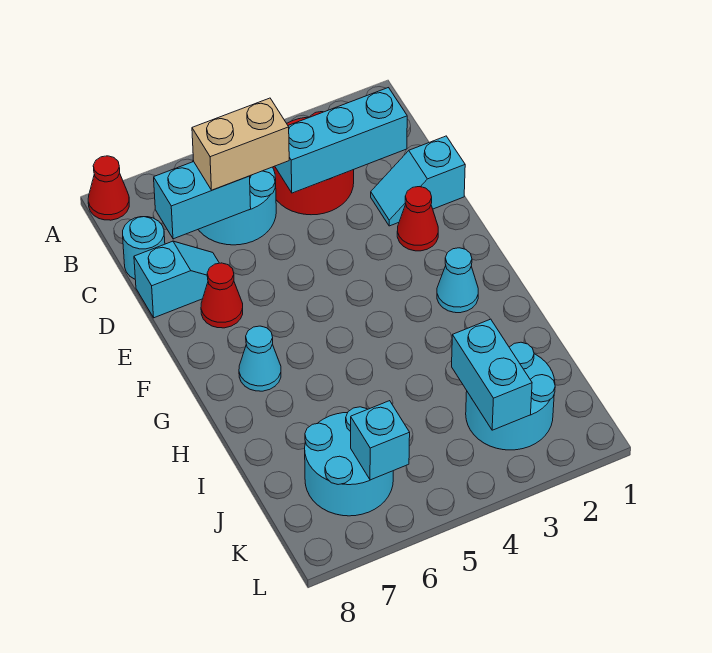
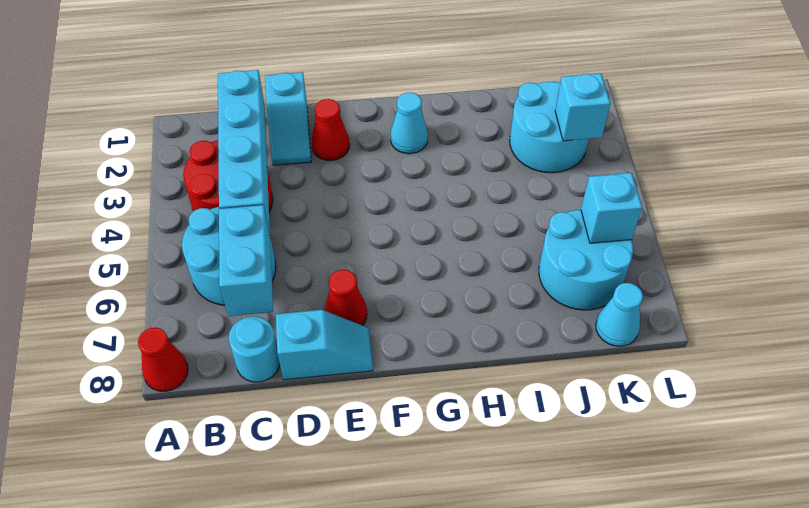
cyan 1x3 brick [275,88,407,193] -> cyan 1x4 brick [218,70,270,234]
tan 1x2 brick [192,98,289,190] -> none
cyan 1x2 slope [134,241,219,318] -> cyan 1x2 slope turned to [276,310,373,380]
cyan 1x1 cone [239,326,281,391] -> cyan 1x1 cone moved to [596,283,643,346]
cyan 1x2 brick [452,319,532,430] -> cyan 1x1 brick [555,74,610,141]

